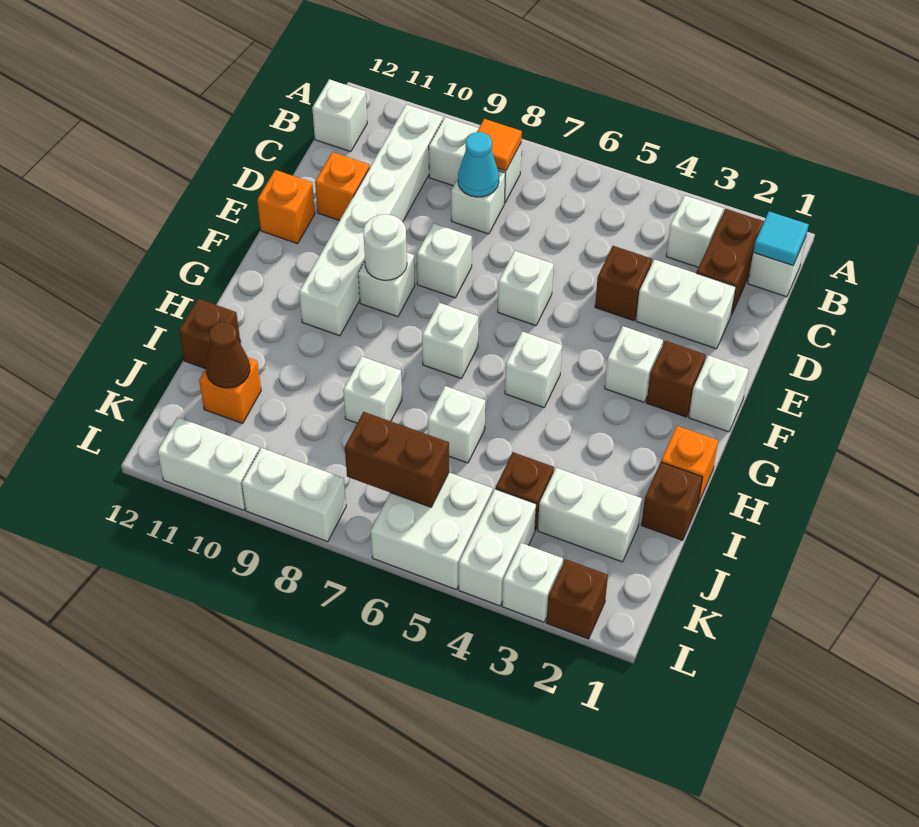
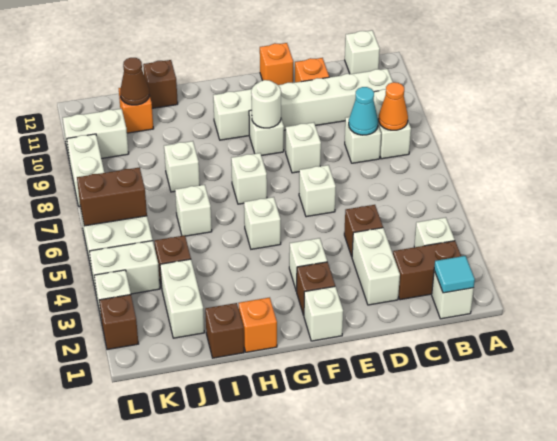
orange 1x1 tile [477,119,522,171] -> orange 1x1 cone [379,82,408,130]
brown 1x2 brick [345,412,449,507] -> brown 1x2 brick turned to [77,167,147,226]
white 1x2 brick [158,417,259,510] -> white 1x2 brick turned to [63,109,129,159]

